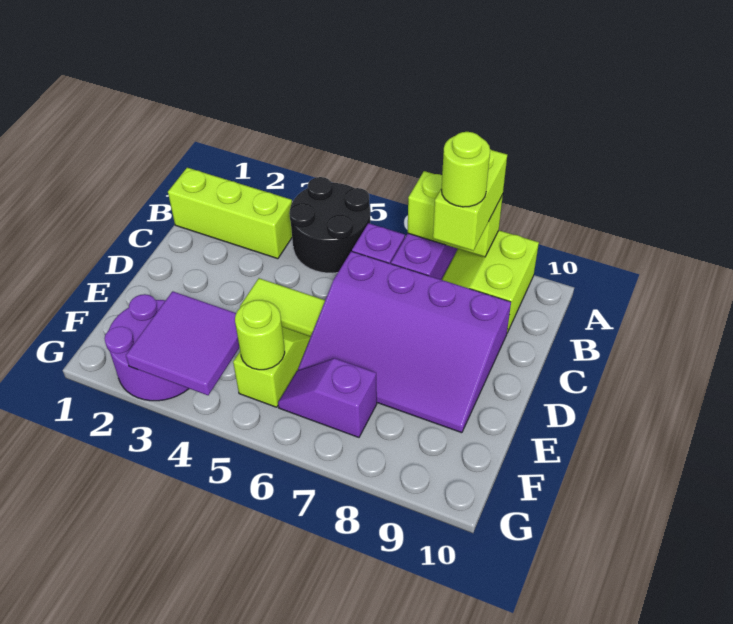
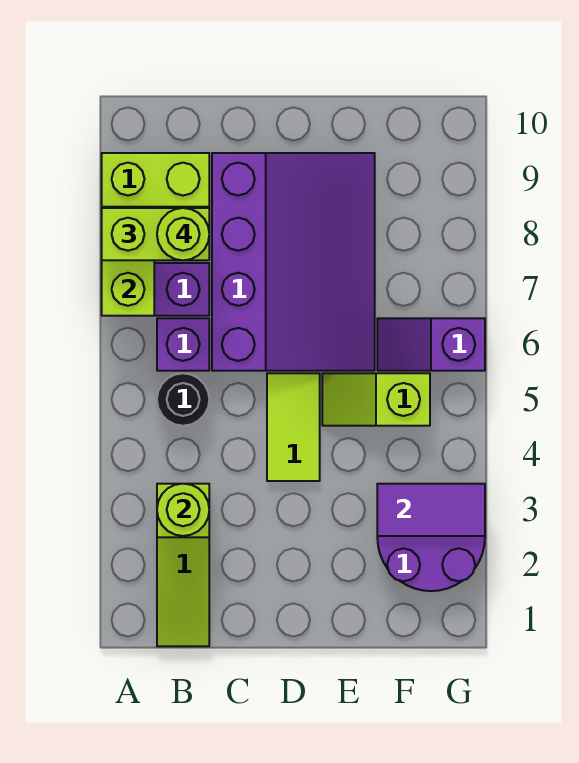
black 2x2 round brick [289,177,370,273] -> black 1x1 round brick [157,373,209,426]
lime 1x3 brick [168,168,292,259] -> lime 1x3 slope [157,484,209,646]
purple 2x2 tile [126,291,240,395] -> purple 1x2 tile [377,484,485,536]
lime 1x1 round brick [235,300,285,370] -> lime 1x1 round brick moved to [157,484,209,536]
purple 1x2 slope [278,358,377,437] -> purple 1x2 slope turned to [377,318,485,371]

